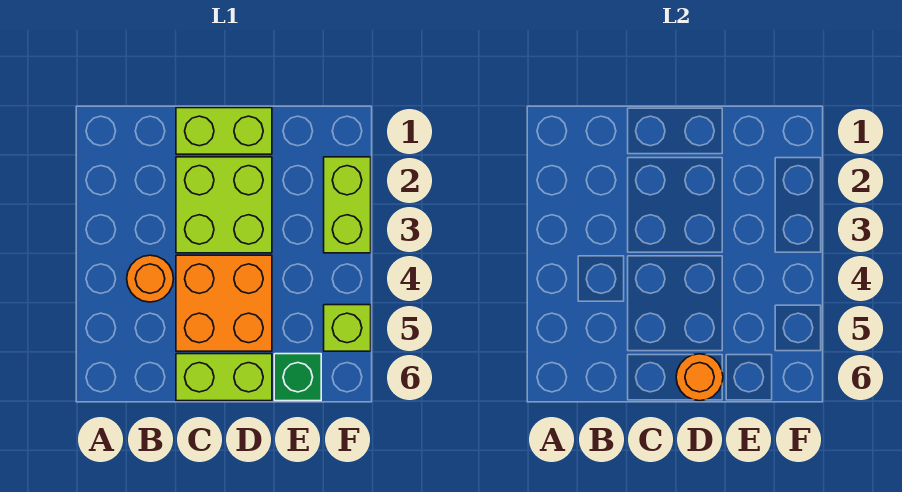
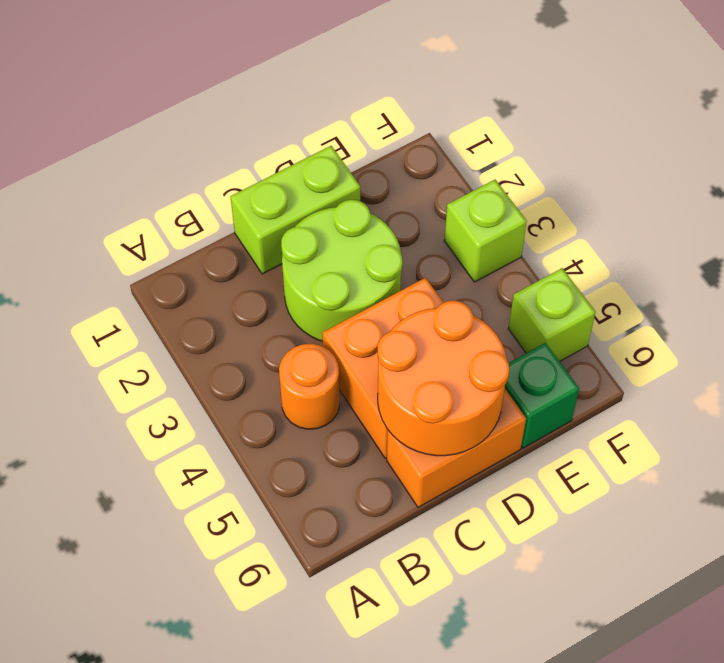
lime 2x2 brick [176,157,272,253] -> lime 2x2 round brick [281,200,402,341]
lime 1x2 brick [176,354,272,401] -> orange 1x2 brick [387,389,526,507]
orange 1x1 round brick [676,354,723,401] -> orange 2x2 round brick [378,300,509,456]
lime 1x2 brick [324,157,371,253] -> lime 1x1 brick [444,180,527,282]

